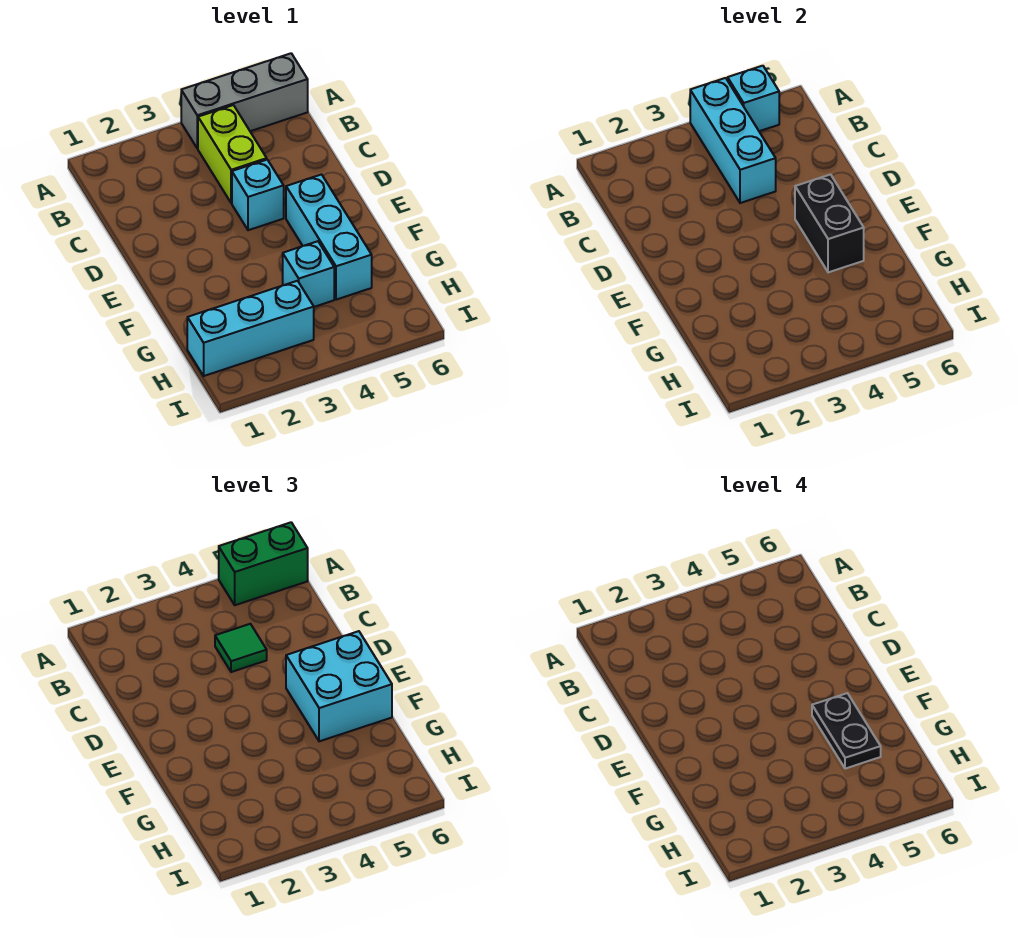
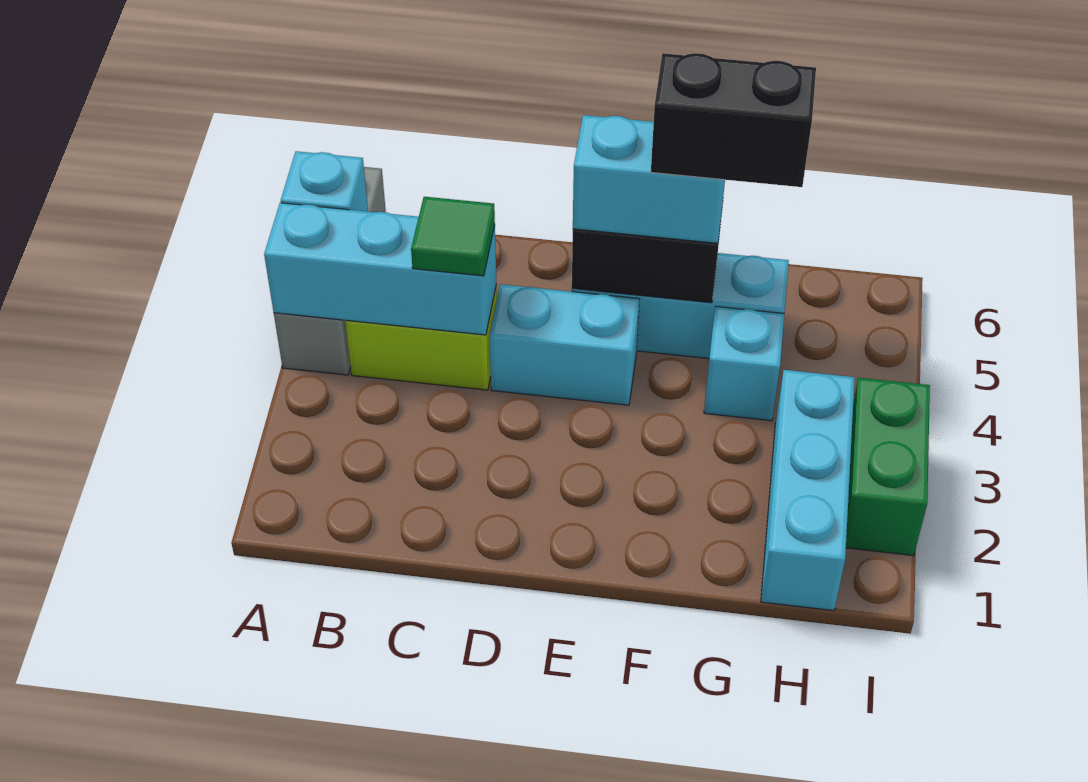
green 1x2 brick [219,522,308,605] -> green 1x2 brick moved to [846,378,930,556]
cyan 1x1 brick [232,160,284,230] -> cyan 1x2 brick [489,284,640,405]
cyan 2x2 brick [286,631,392,741] -> cyan 1x2 brick [573,115,725,243]
black 1x2 plate [812,693,881,769] -> black 1x2 brick [651,53,816,187]

